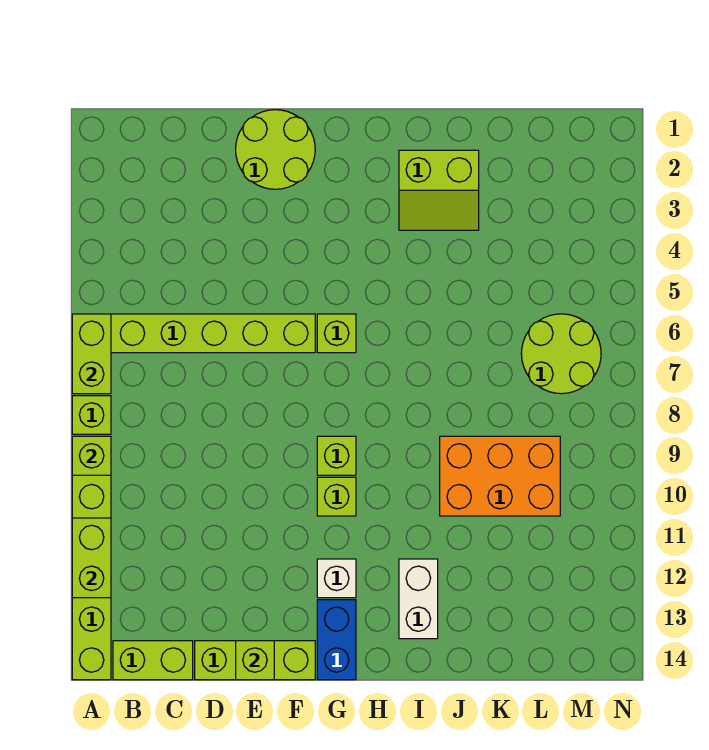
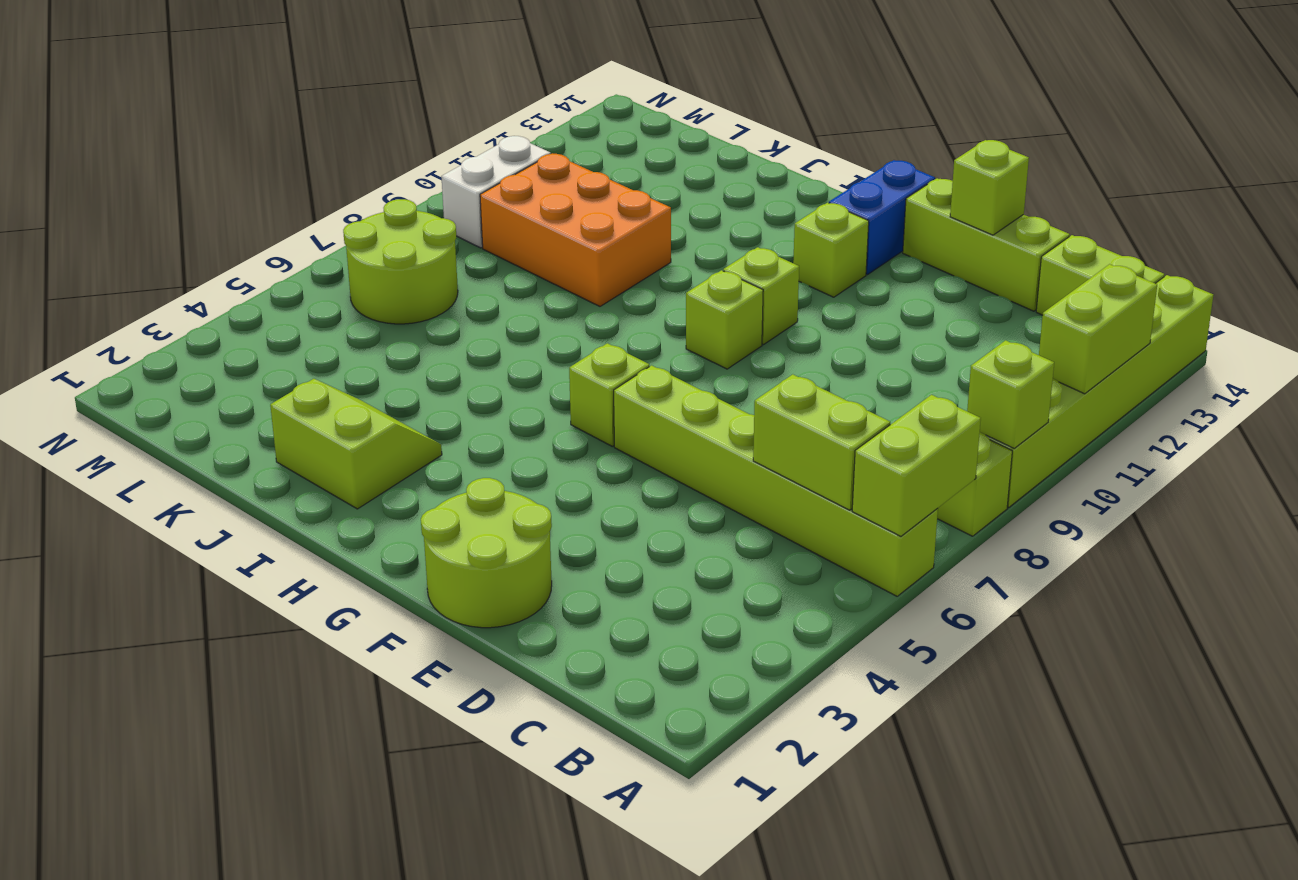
none -> lime 1x2 brick [753,374,890,510]
white 1x1 brick [317,559,356,598] -> lime 1x1 brick [793,203,869,297]
white 1x2 brick [399,559,438,639] -> white 1x2 brick moved to [441,136,551,248]

